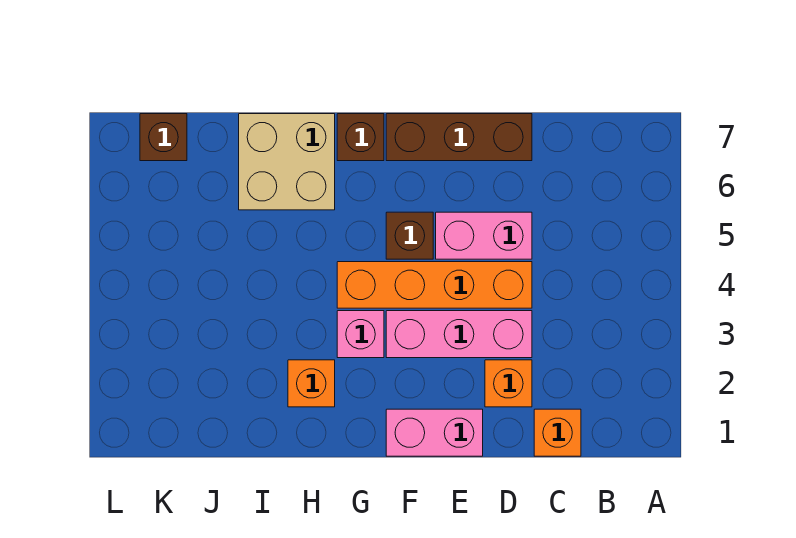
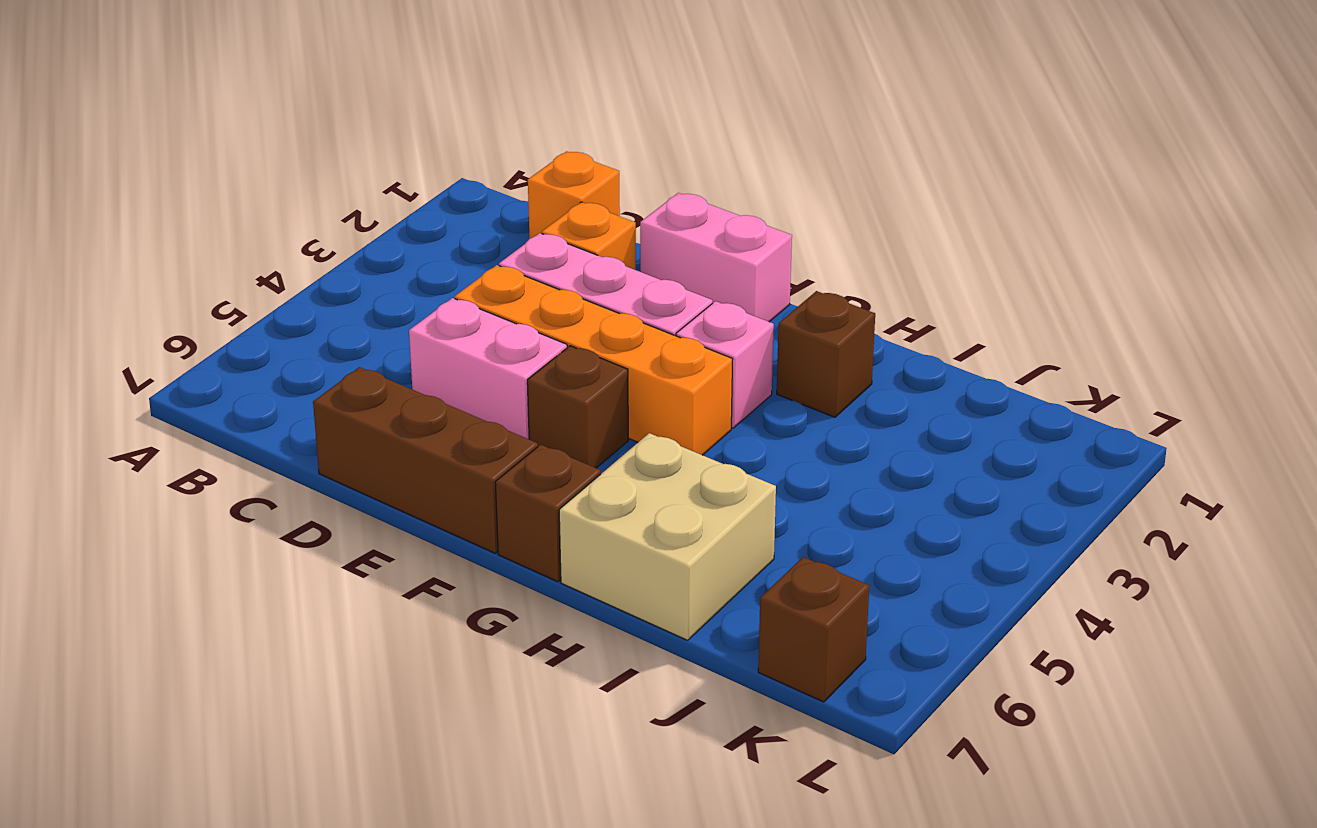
orange 1x1 brick [288,360,335,407] -> brown 1x1 brick [777,291,875,417]

